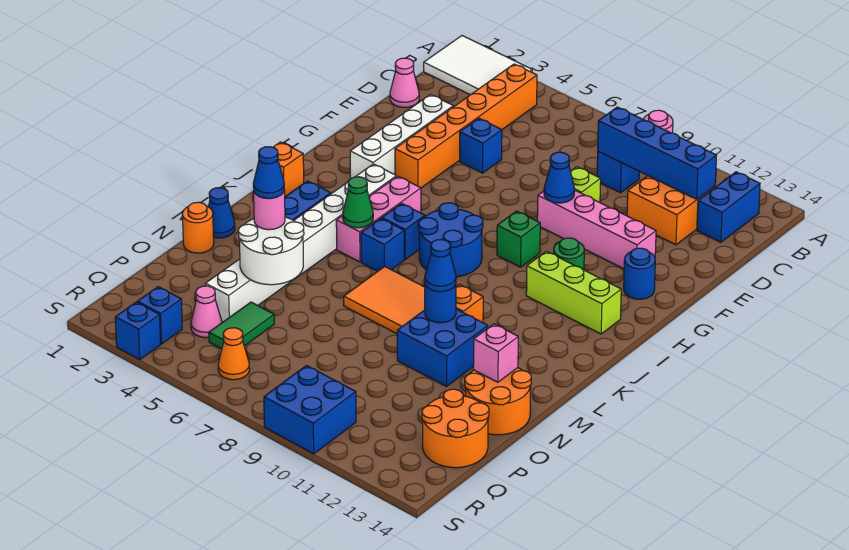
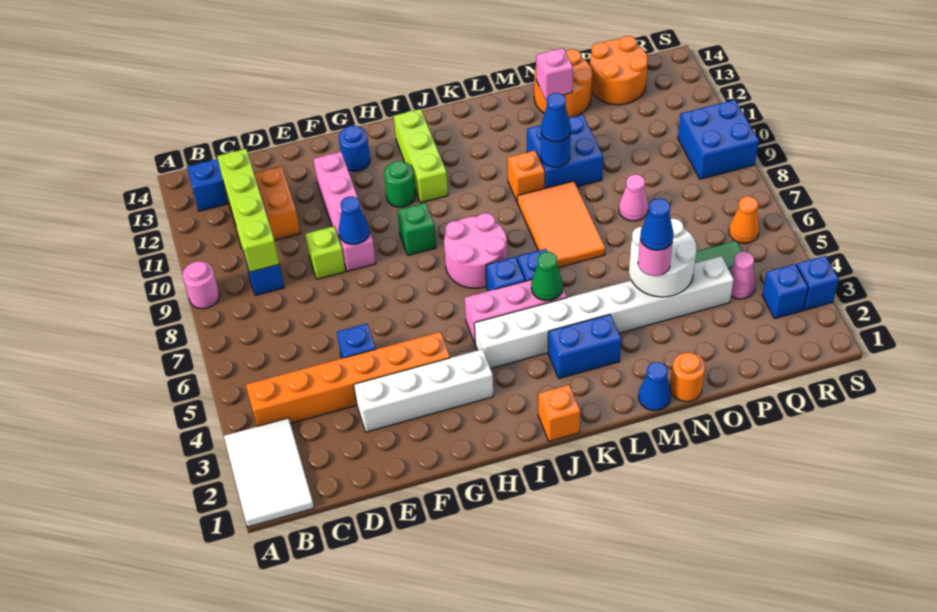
blue 1x4 brick [598,107,717,199] -> lime 1x4 brick [217,149,279,272]
pink 1x1 cone [390,58,419,107] -> pink 1x1 cone moved to [619,174,649,221]
blue 2x2 round brick [418,203,483,277] -> pink 2x2 round brick [444,213,507,288]

